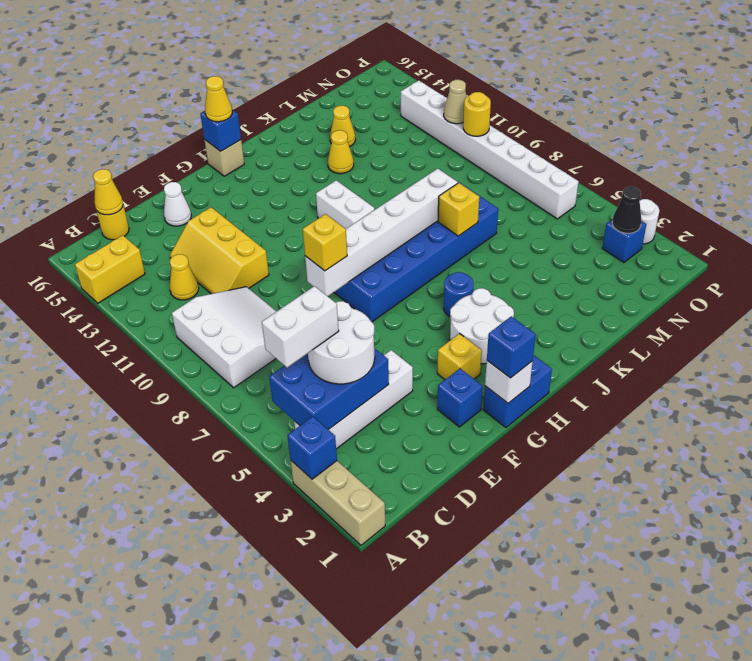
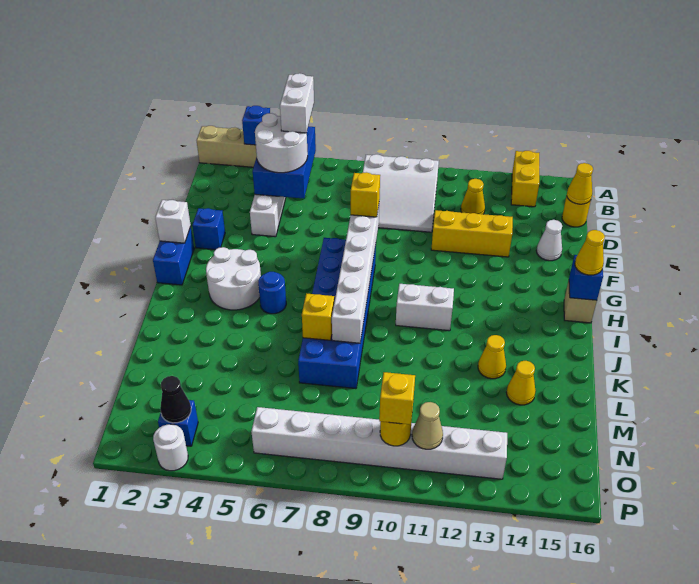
blue 1x1 brick [487,316,536,378] -> none
yellow 1x1 brick [437,334,482,380] -> yellow 1x1 brick moved to [379,372,415,425]

